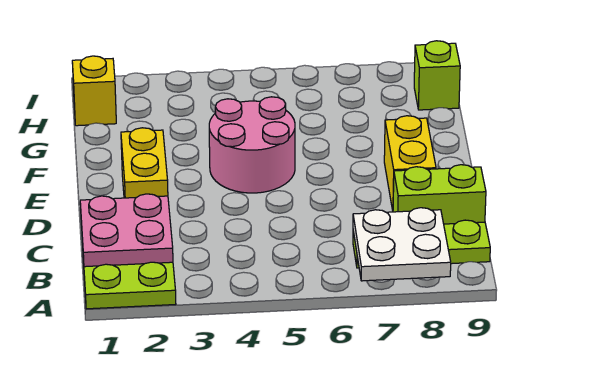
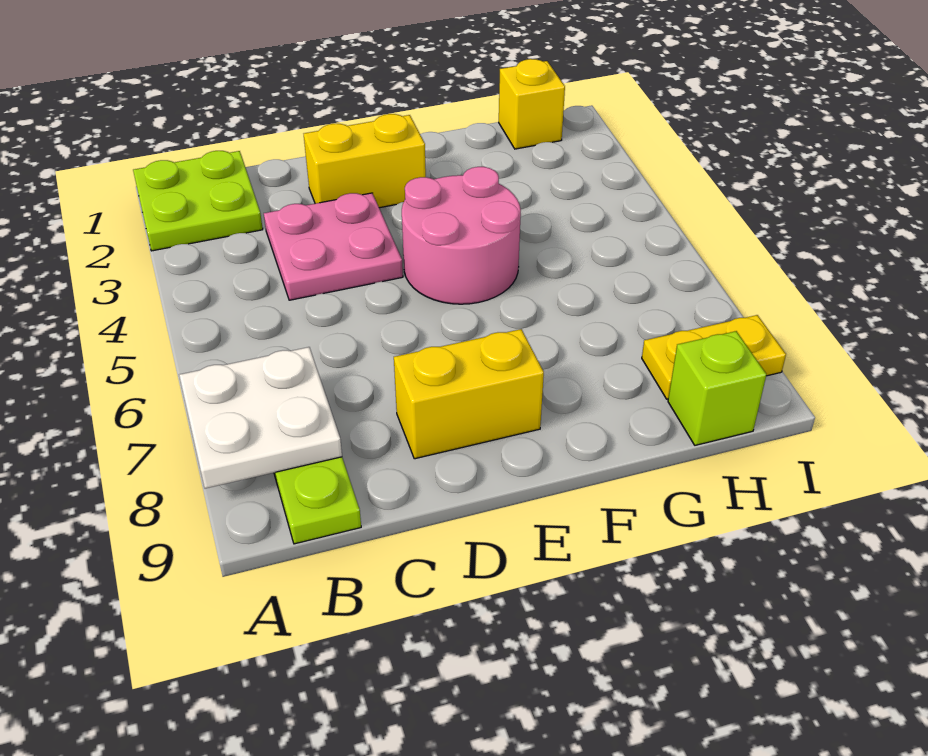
pink 2x2 plate [80,194,173,267] -> pink 2x2 plate moved to [264,193,403,300]
lime 1x2 brick [393,165,486,224] -> none
none -> yellow 1x2 plate [642,315,786,399]

